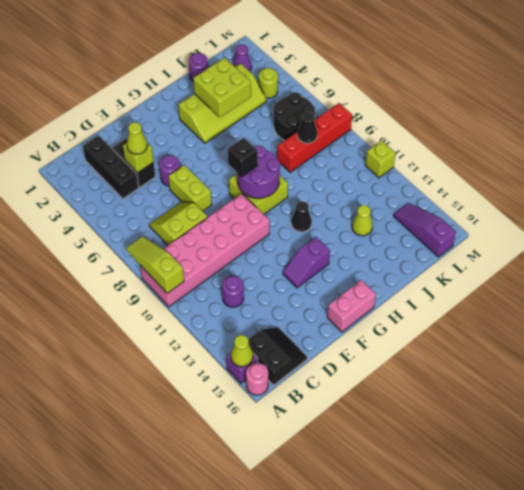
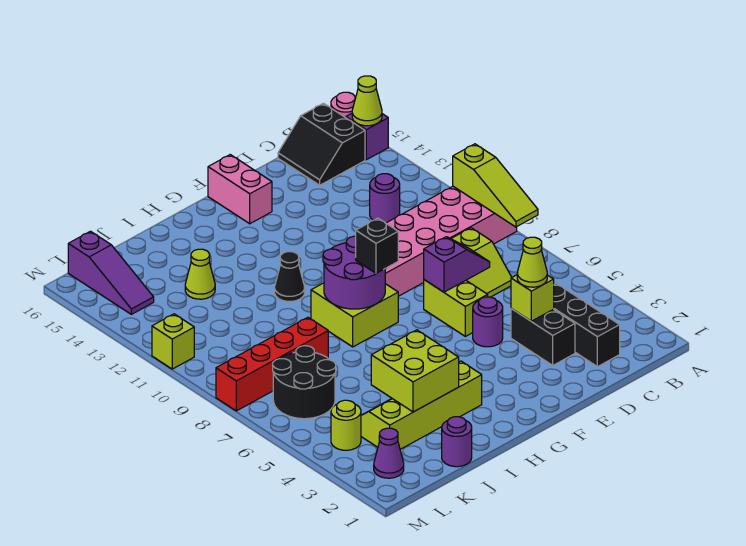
purple 1x2 slope [283,237,330,288] -> purple 1x2 slope moved to [424,237,490,292]
pink 1x2 brick [327,280,376,332] -> pink 1x2 brick turned to [208,155,272,224]
black 1x1 cone [297,112,317,143] -> none

